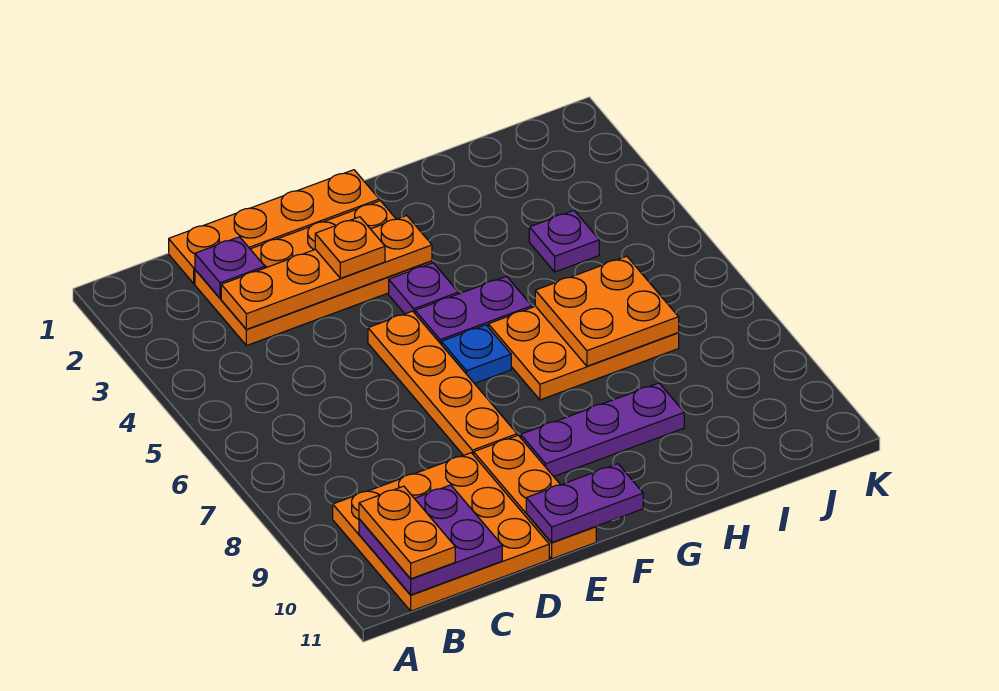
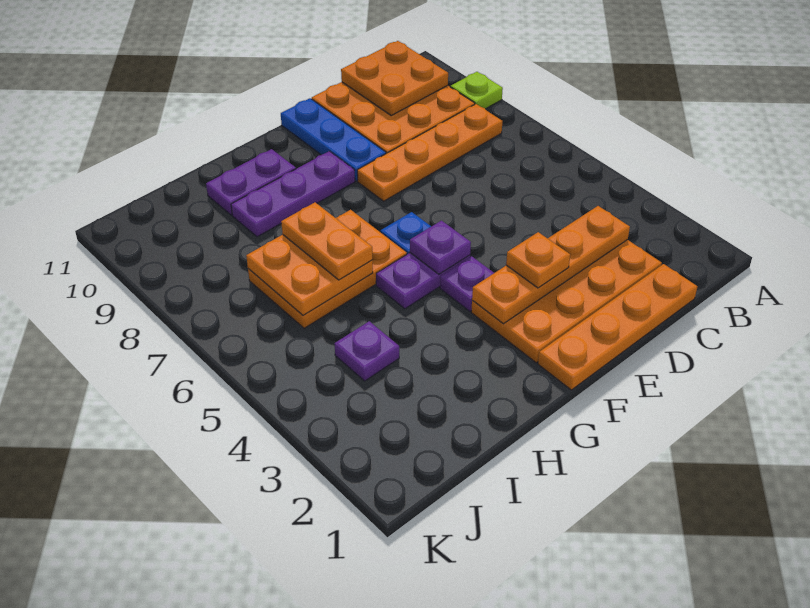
none -> lime 1x1 plate [451,72,503,109]
purple 2x2 plate [359,485,502,595] -> orange 2x2 plate [341,41,448,115]
orange 1x2 plate [359,486,455,579] -> orange 1x2 plate moved to [281,202,372,280]
purple 1x1 plate [195,237,265,298] -> purple 1x1 plate moved to [410,221,471,274]
orange 1x4 plate [368,311,517,456] -> orange 1x4 plate turned to [357,104,502,201]
orange 1x3 plate [474,435,596,559] -> blue 1x3 plate [281,98,386,181]
purple 1x2 plate [526,464,643,543] -> purple 1x2 plate moved to [206,149,296,215]

